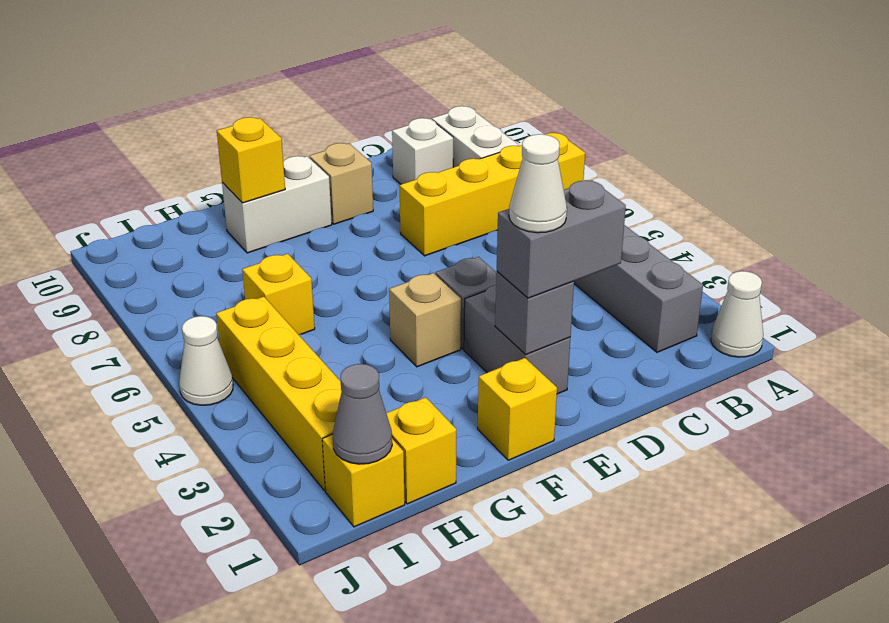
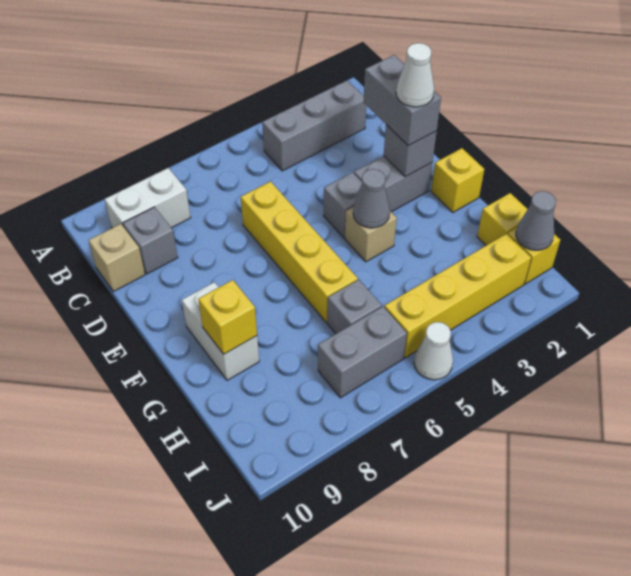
white 1x1 cone [711,271,763,357] -> none
yellow 1x4 brick [400,133,585,256] -> yellow 1x4 brick moved to [241,181,358,323]
white 1x1 brick [392,118,453,184] -> grey 1x1 brick [123,207,178,274]
tan 1x1 brick [309,143,373,224] -> tan 1x1 brick moved to [89,224,145,291]
none -> grey 1x1 cone [353,169,390,228]
yellow 1x1 brick [242,254,315,335] -> grey 1x1 brick [327,280,382,334]
none -> grey 1x2 brick [318,307,407,398]

